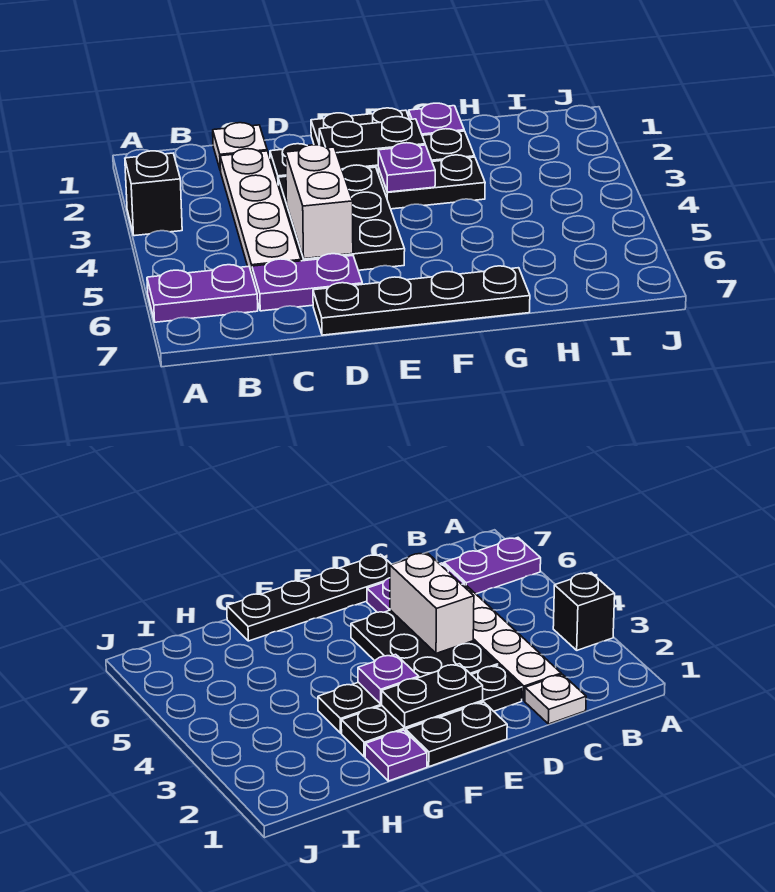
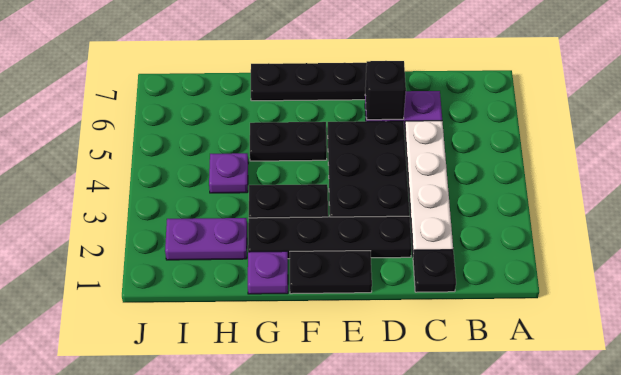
black 1x1 brick [125,151,182,236] -> black 1x1 brick moved to [365,61,406,120]
purple 1x2 plate [147,265,258,322] -> purple 1x2 plate moved to [165,218,247,260]
white 1x1 plate [213,123,267,171] -> black 1x1 plate [413,250,456,292]
white 1x2 brick [286,145,353,259] -> none
black 1x2 plate [319,117,425,169] -> black 1x2 plate moved to [250,122,327,161]
purple 1x1 plate [378,143,435,192] -> purple 1x1 plate moved to [209,153,248,193]

